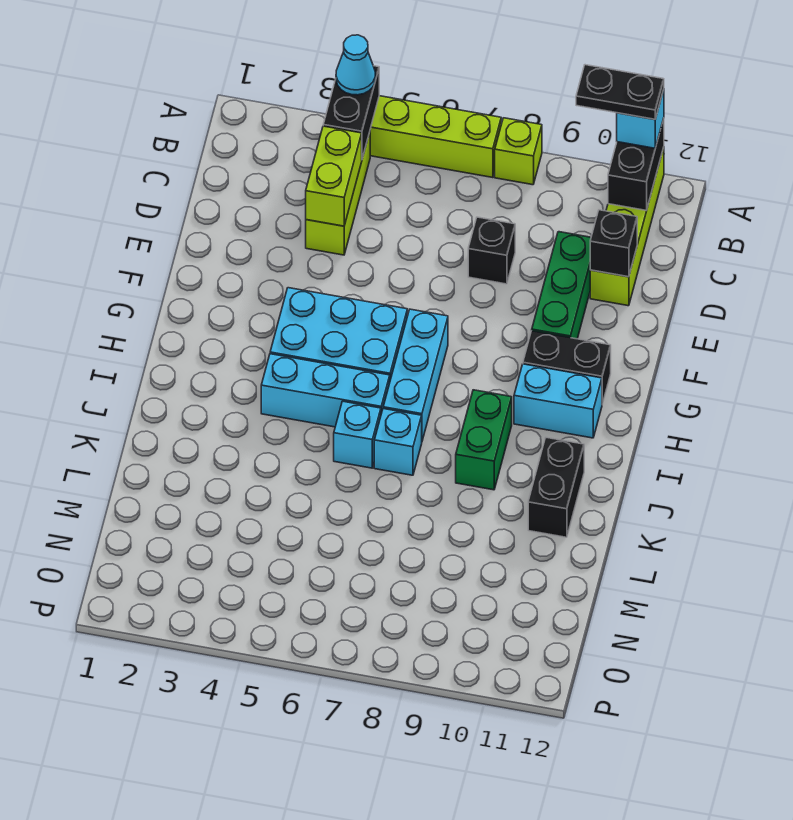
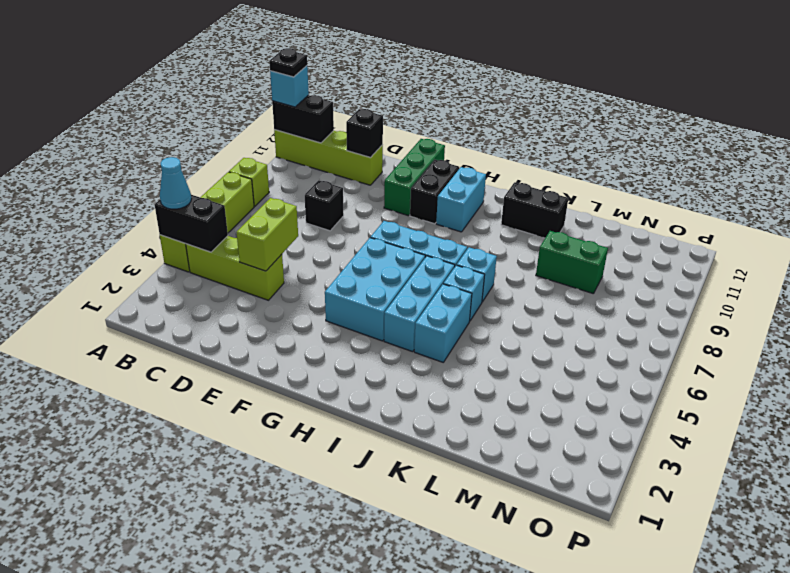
black 1x2 plate [576,65,664,119] -> black 1x1 plate [269,48,307,77]
lime 1x2 brick [306,126,362,226] -> lime 1x2 brick turned to [236,198,298,271]
green 1x3 brick [532,232,591,339] -> green 1x3 brick turned to [384,139,445,216]
green 1x2 brick [456,390,512,490] -> green 1x2 brick moved to [536,231,608,294]
none -> cyan 1x2 brick [414,284,472,362]

